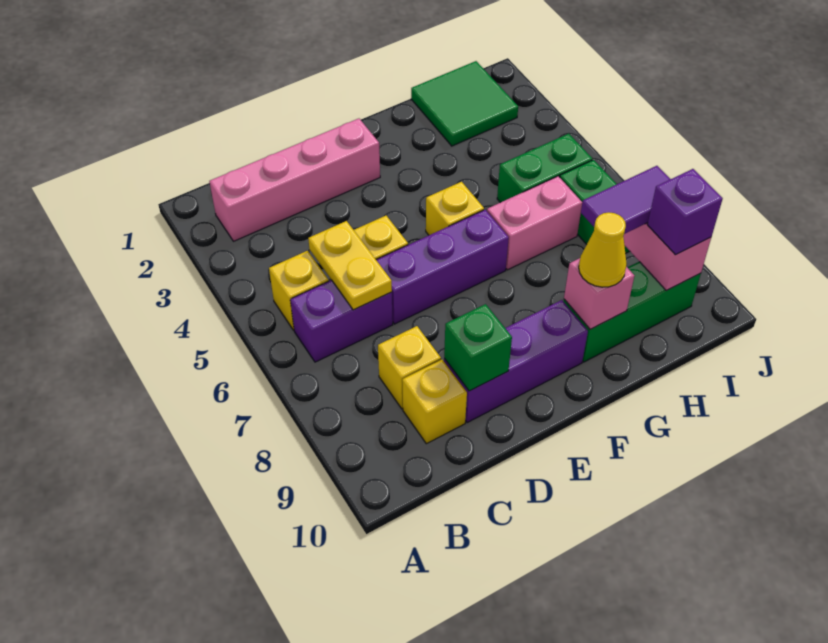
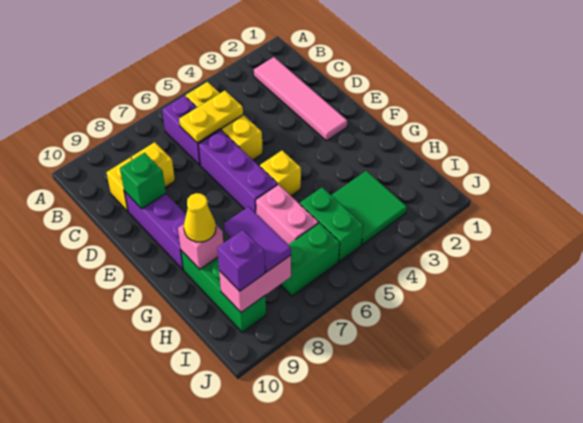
pink 1x4 brick [209,119,380,241] -> pink 1x4 tile [254,57,347,141]
green 2x2 tile [411,61,518,146] -> green 2x2 tile moved to [331,171,407,245]

